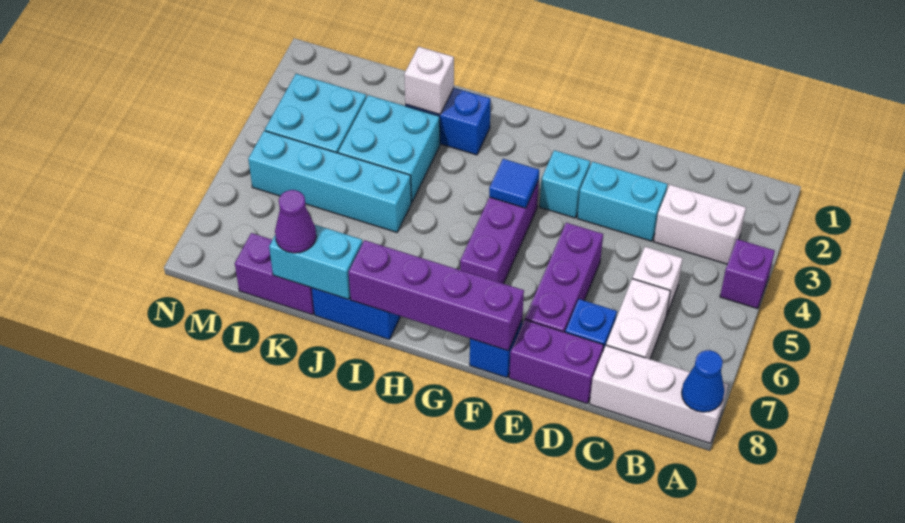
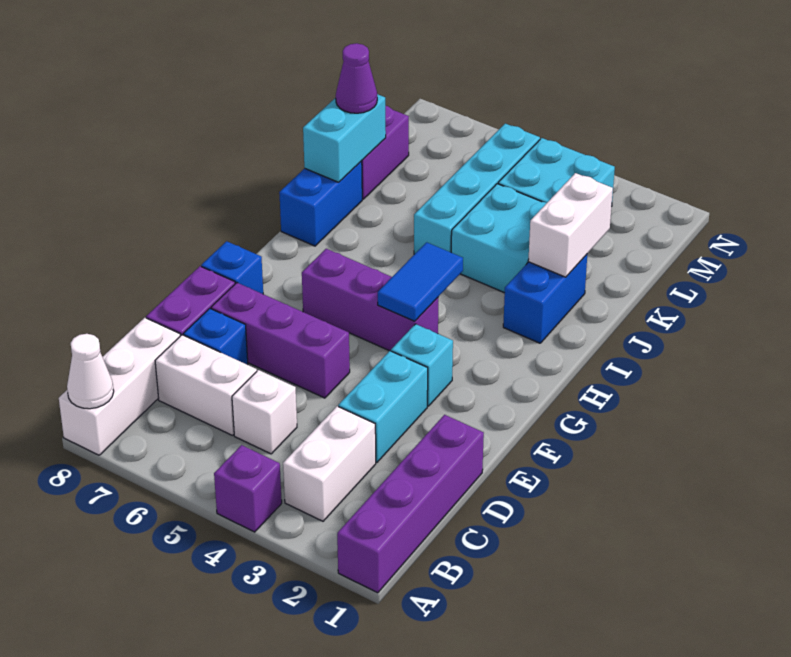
blue 1x1 cone [682,350,724,412] -> white 1x1 cone [67,334,114,409]
purple 1x4 brick [349,240,524,351] -> purple 1x4 brick moved to [337,415,484,593]
blue 1x1 tile [489,159,539,208] -> blue 1x2 tile [378,242,463,321]
white 1x1 brick [404,47,454,114] -> white 1x2 brick [528,173,613,277]

